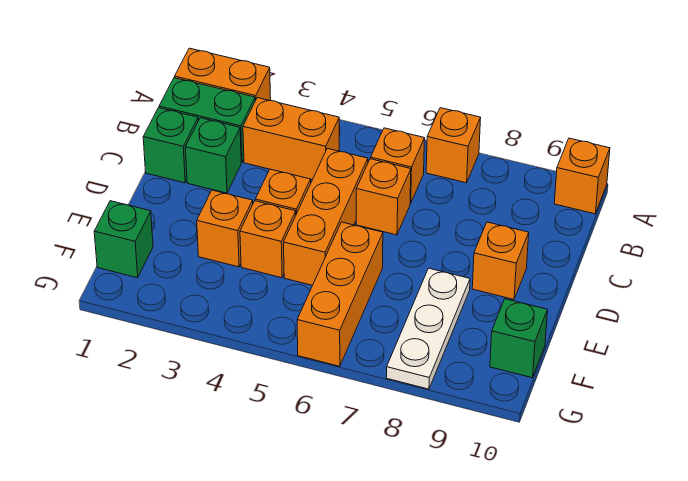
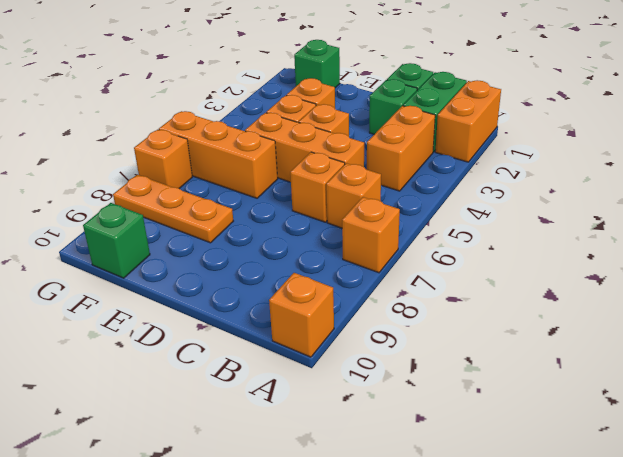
orange 1x1 brick [472,222,529,299] -> orange 1x1 brick moved to [134,130,192,188]
white 1x3 plate [386,268,470,389] -> orange 1x3 plate [113,175,233,243]

